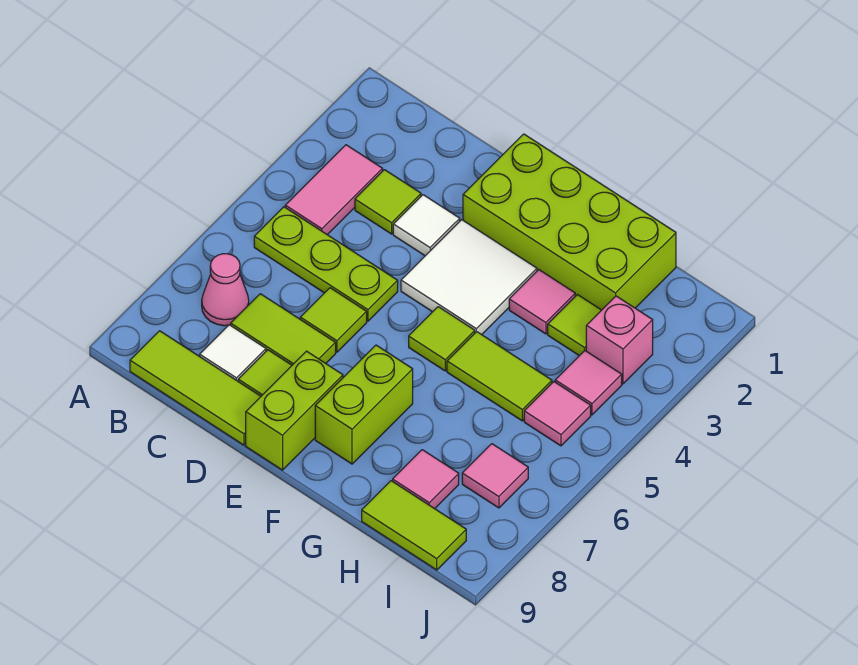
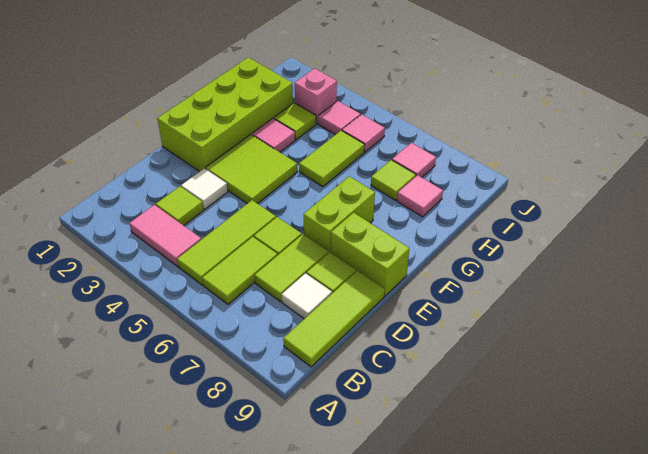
lime 1x3 plate [254,207,398,321] -> lime 1x3 tile [177,200,276,285]
pink 1x1 cone [202,254,249,326] -> none
white 2x2 tile [401,220,537,335] -> lime 2x2 tile [206,134,297,204]
lime 1x1 tile [409,307,475,371] -> lime 1x1 tile moved to [371,160,416,200]
lime 1x2 brick [315,345,413,464] -> lime 1x2 brick turned to [304,176,375,253]
lime 1x2 tile [362,481,466,570] -> lime 1x2 tile moved to [202,237,277,304]

